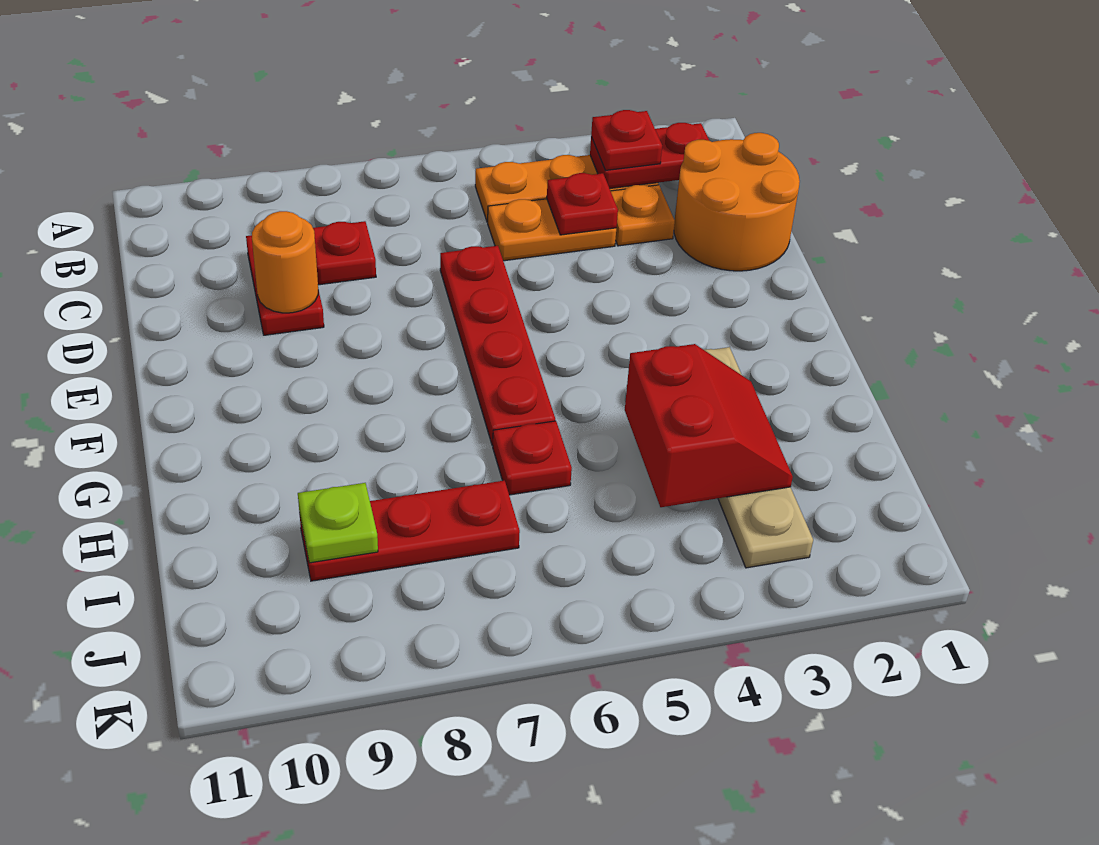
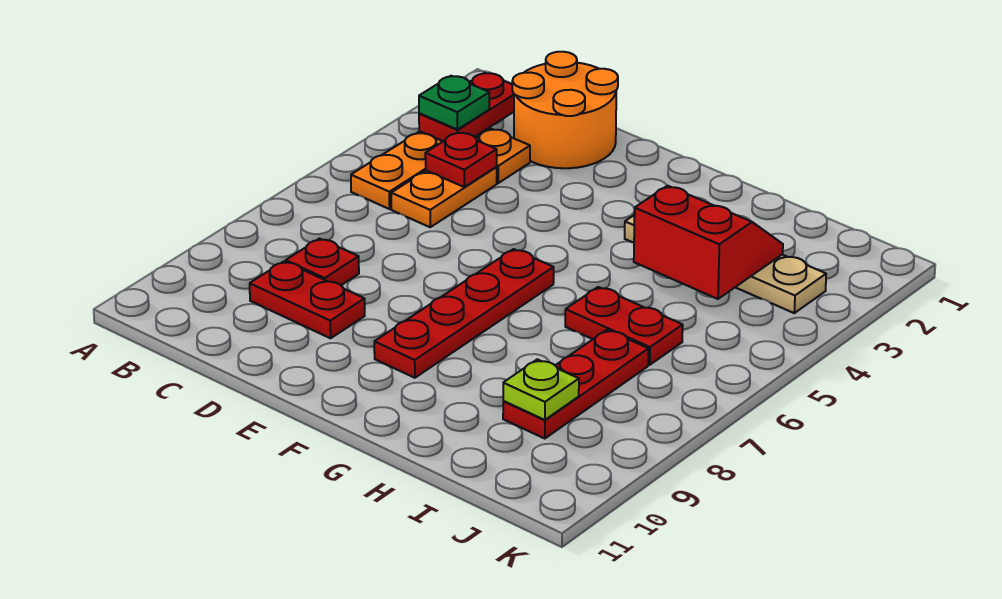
red 1x1 plate [591,110,662,170] -> green 1x1 plate [419,76,489,130]
red 1x4 plate [440,246,555,446] -> red 1x4 plate turned to [374,249,554,378]
orange 1x1 round brick [252,211,318,313] -> none
red 1x1 plate [493,421,572,495] -> red 1x2 plate [565,287,683,365]

